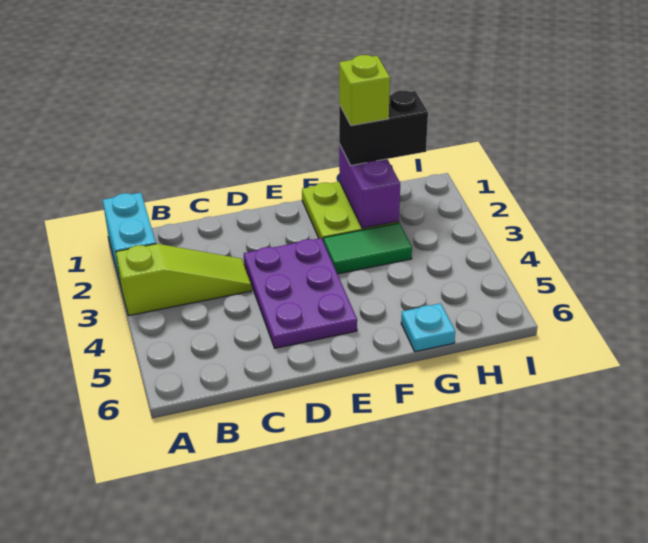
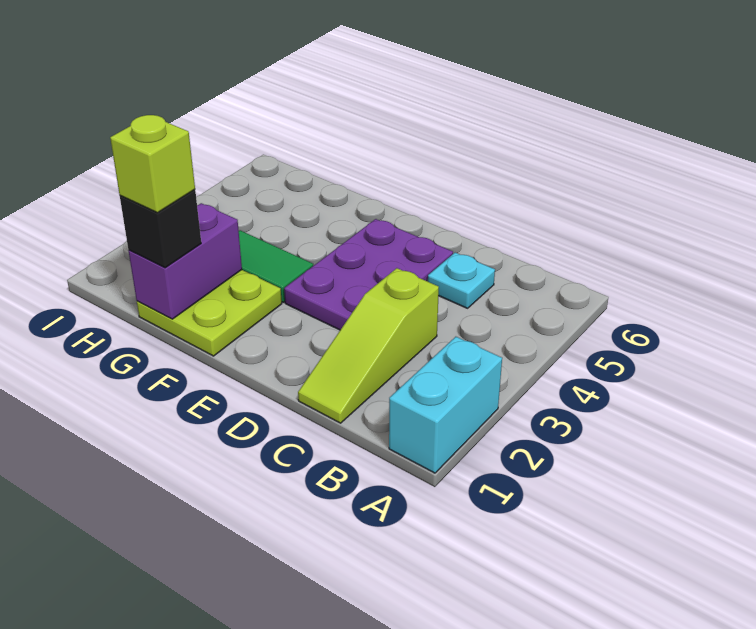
lime 1x3 slope [116,244,252,316] -> lime 1x3 slope turned to [298,268,439,423]
black 1x2 brick [339,90,428,165] -> black 1x1 brick [120,190,201,268]
cyan 1x1 plate [401,303,455,352] -> cyan 1x1 plate moved to [428,253,495,308]

